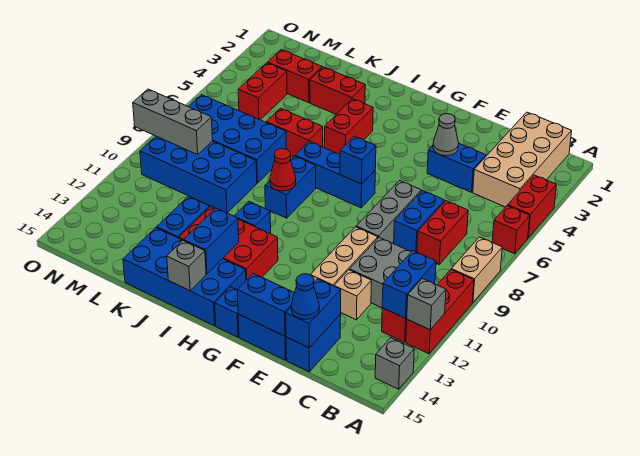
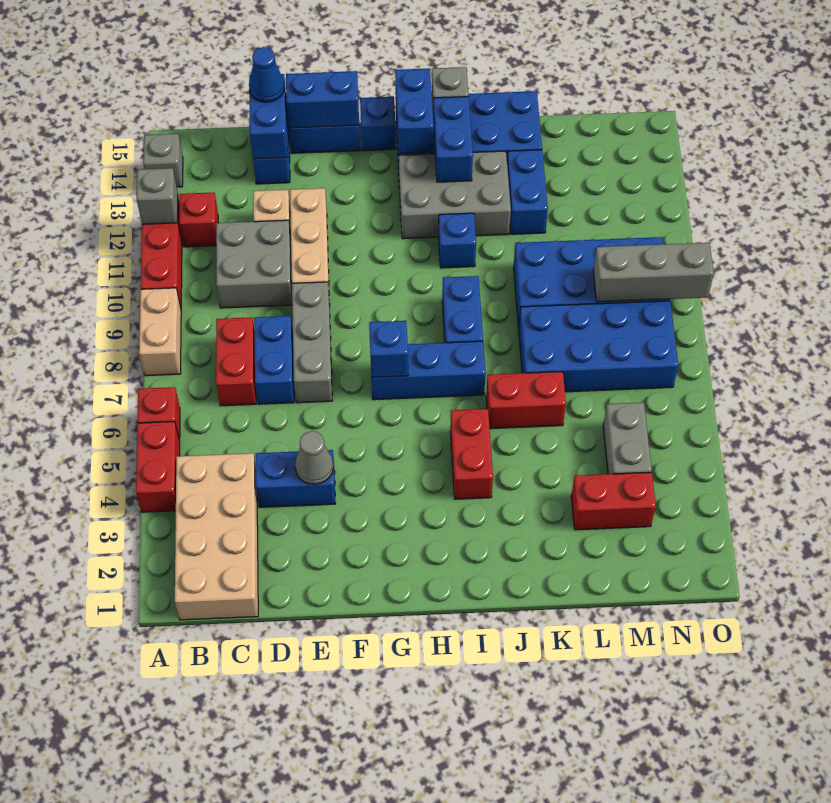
blue 1x2 brick [382,251,436,318] -> blue 1x2 brick moved to [395,69,434,153]
red 2x3 brick [179,207,278,280] -> grey 2x3 brick [399,151,511,239]
red 1x1 cone [270,149,296,191] -> none
red 1x2 brick [310,67,365,114] -> none
red 1x2 brick [238,63,287,120] -> grey 1x2 brick [603,402,652,474]

